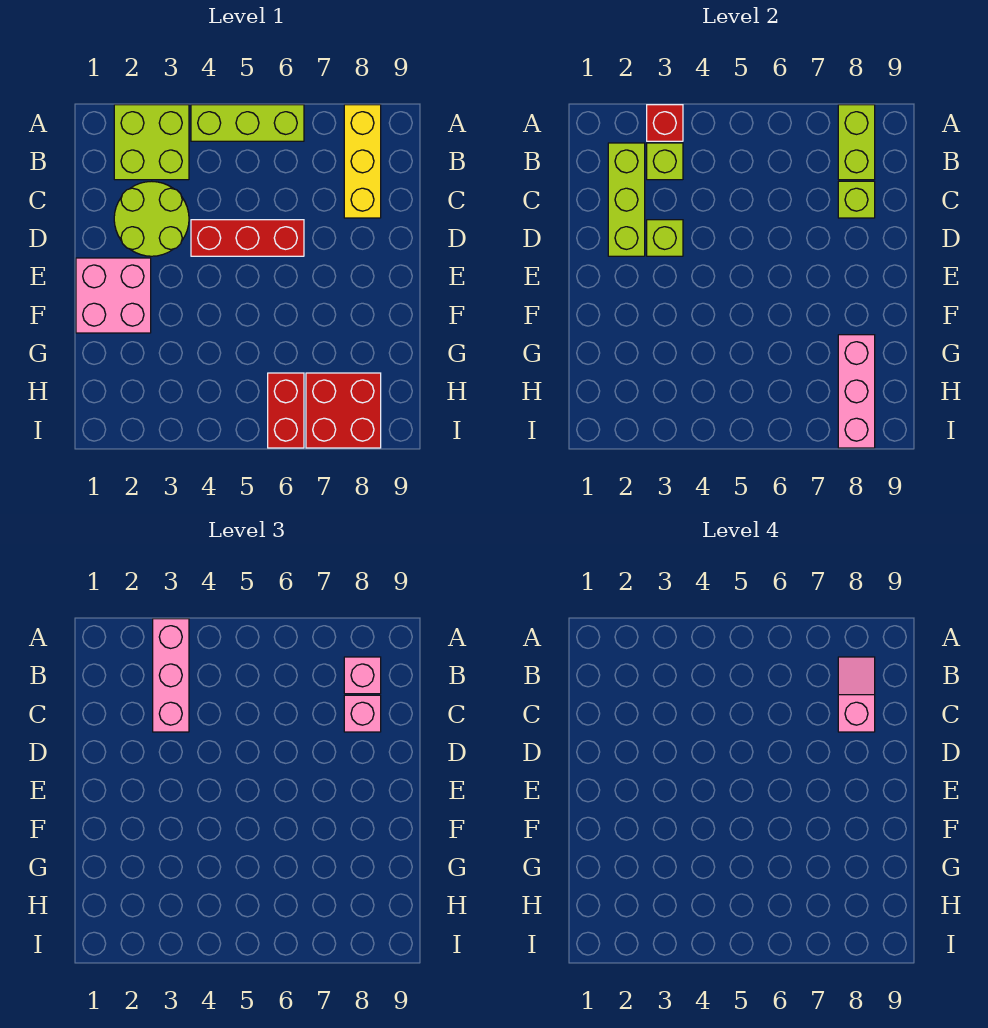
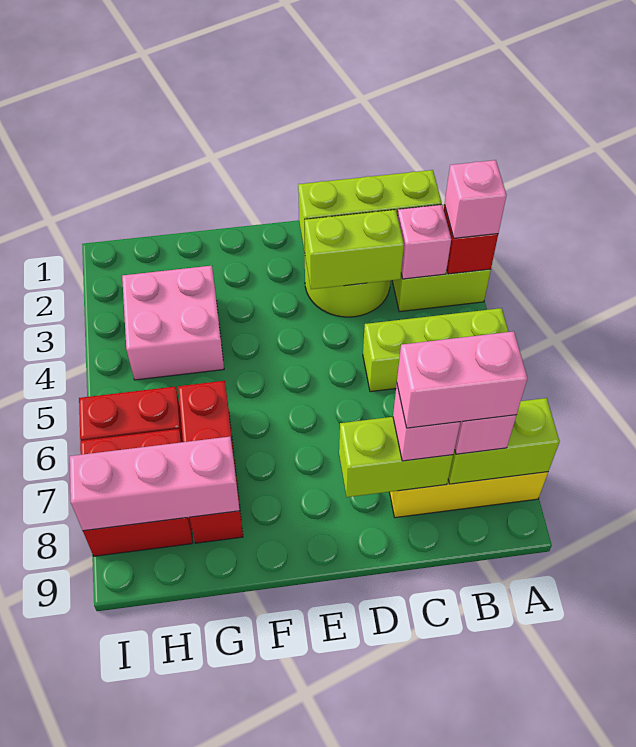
pink 1x3 brick [153,619,189,732] -> pink 1x1 brick [444,160,507,238]
lime 1x3 brick [191,105,304,141] -> lime 1x3 brick turned to [363,308,508,392]
lime 1x1 brick [647,143,683,180] -> pink 1x1 brick [397,205,451,279]
pink 1x2 slope [838,657,875,732] -> pink 1x2 brick [397,331,527,428]
lime 1x1 brick [838,181,875,218] -> lime 1x2 brick [339,417,453,497]
lime 1x1 brick [647,220,683,256] -> lime 1x2 brick [304,210,404,289]
red 1x3 brick [191,220,304,256] -> red 1x3 brick moved to [178,381,243,543]
pink 2x2 brick [76,258,151,333] -> pink 2x2 brick moved to [122,266,224,380]

